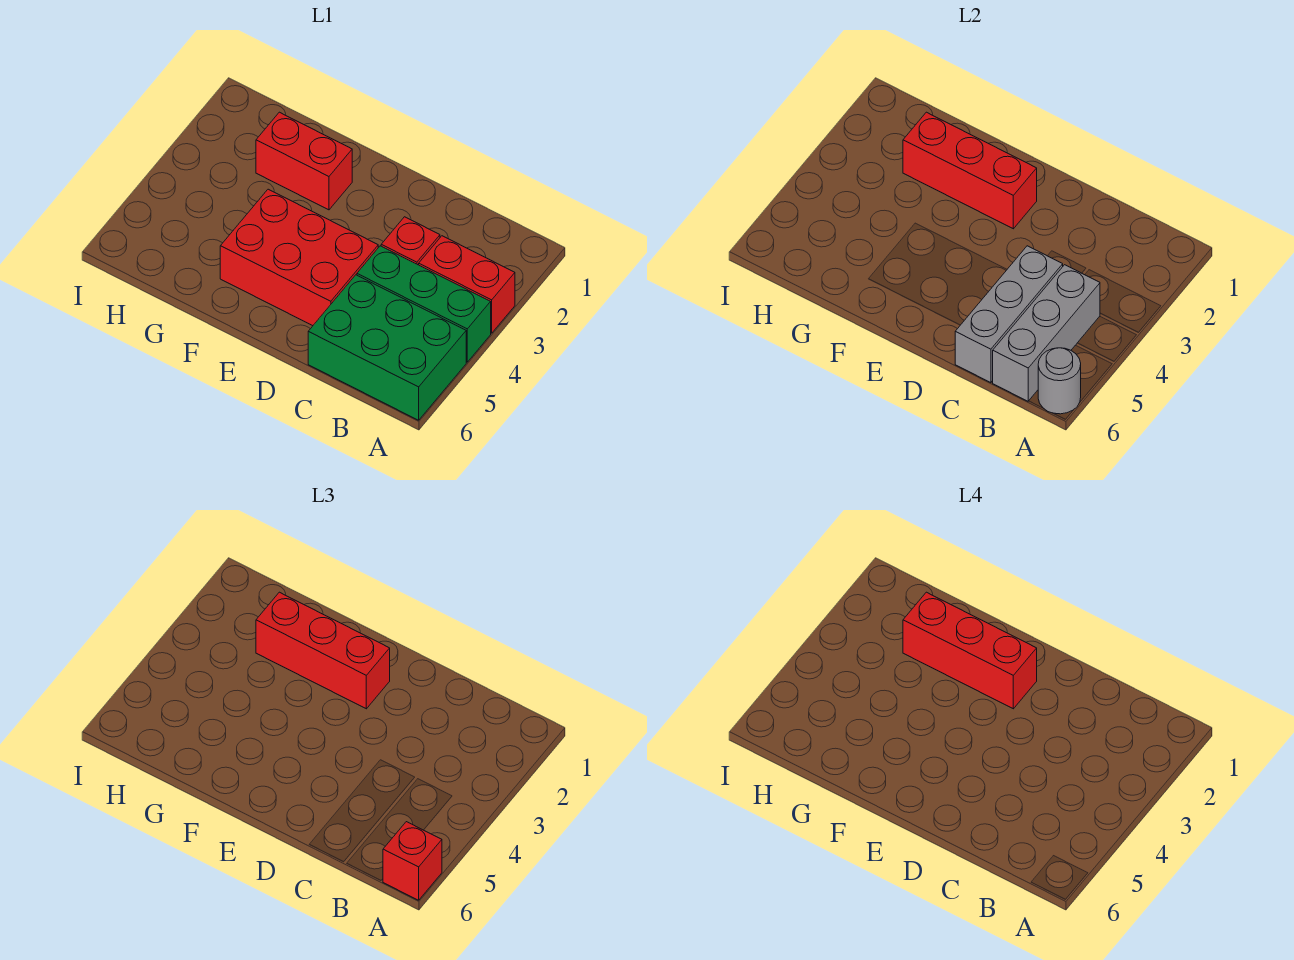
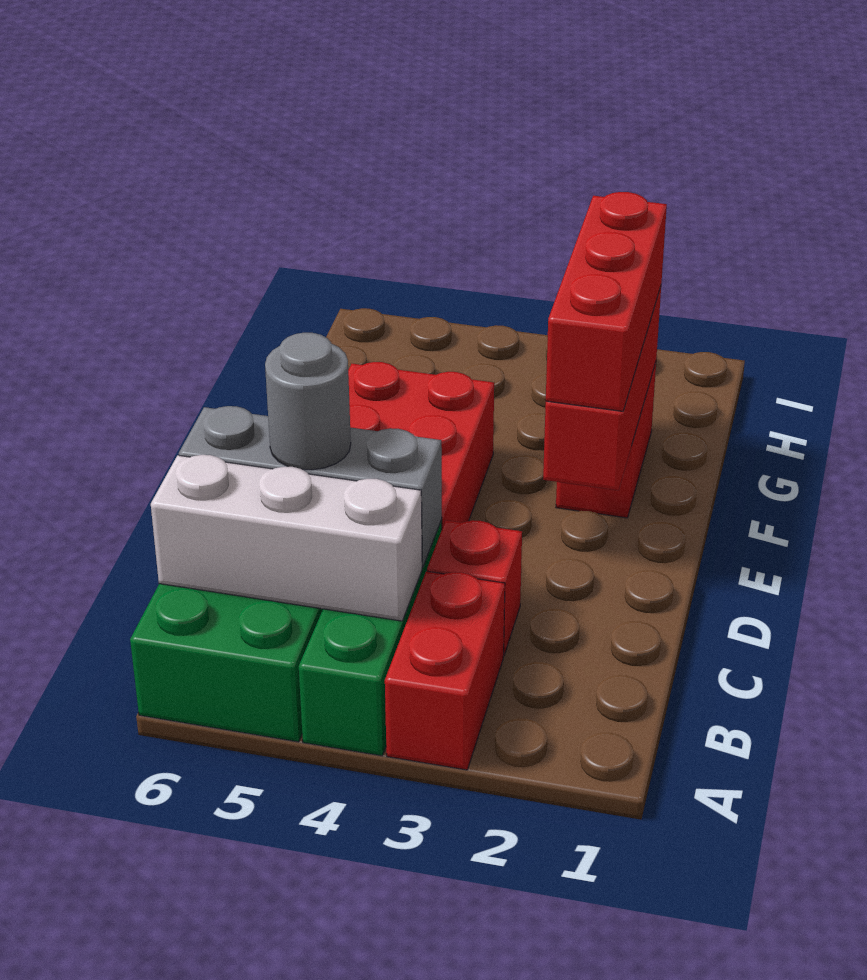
grey 1x1 round brick [1038,348,1081,414] -> grey 1x1 round brick moved to [265,333,351,470]
red 1x1 brick [383,822,442,900] -> none
grey 1x3 brick [993,265,1100,401] -> white 1x3 brick [151,455,422,621]
red 1x3 brick [903,592,1037,709] -> none

